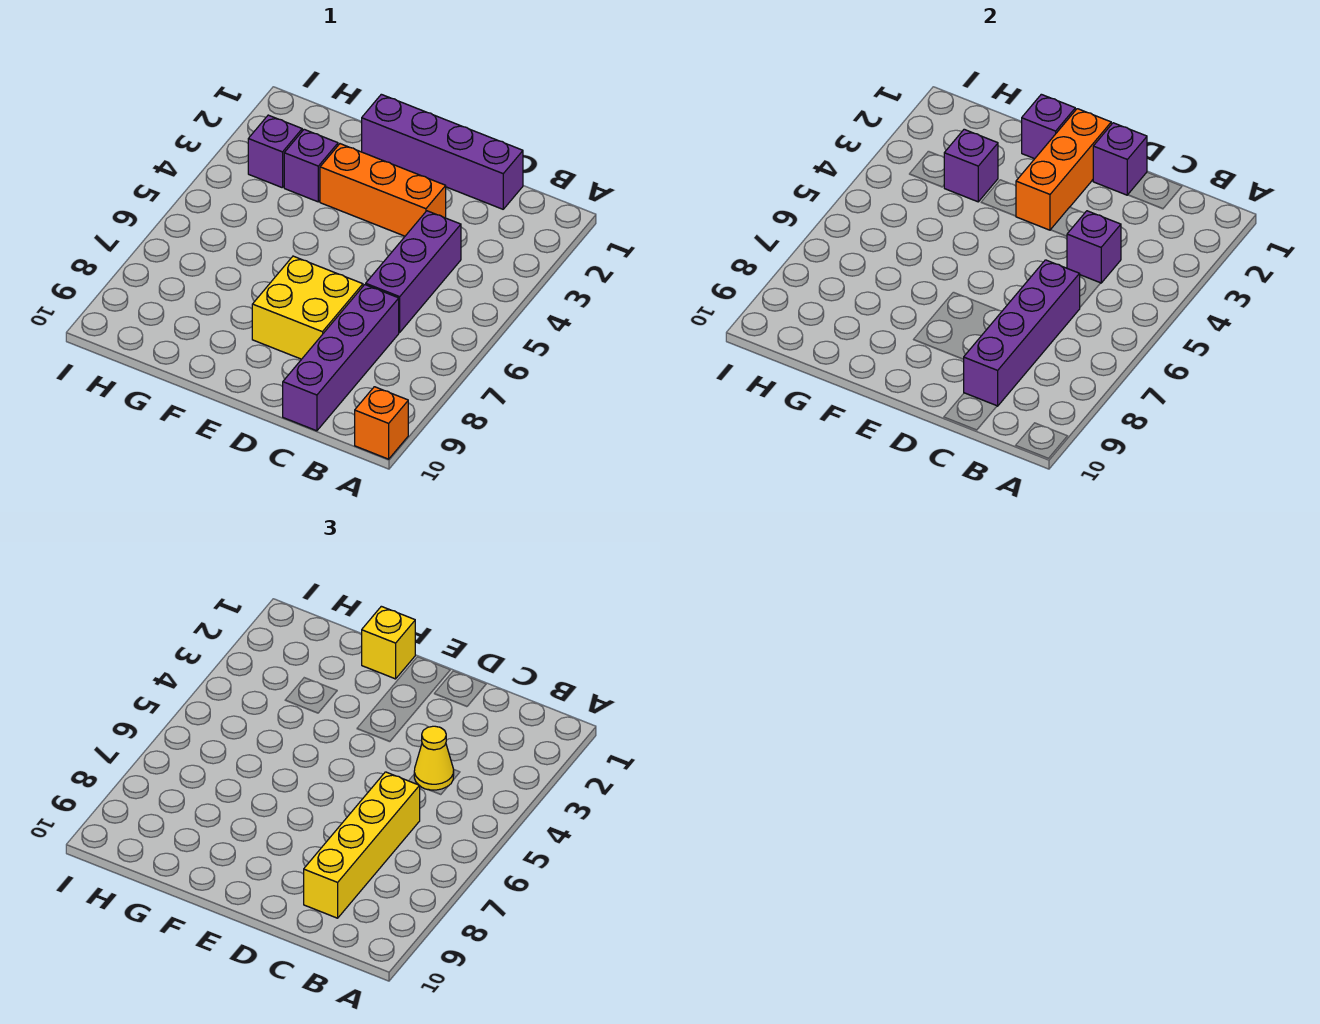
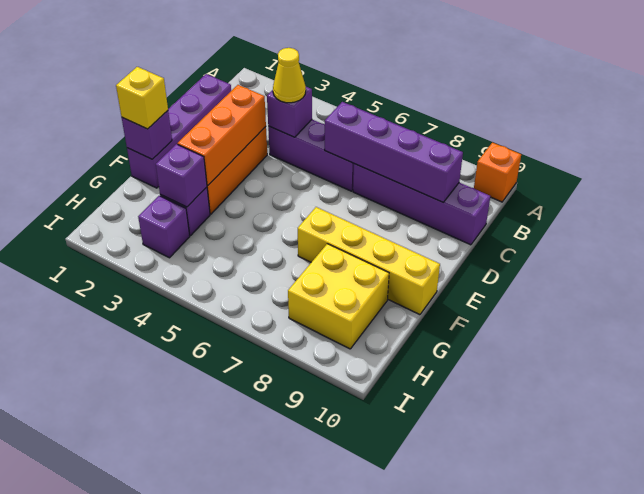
yellow 1x4 brick [304,772,420,918] -> yellow 1x4 brick moved to [298,207,440,315]
purple 1x1 brick [1093,123,1147,195] -> none
yellow 2x2 brick [252,256,363,359] -> yellow 2x2 brick moved to [288,244,389,349]
orange 1x3 brick [1016,109,1111,230] -> orange 1x3 brick turned to [177,85,266,186]

